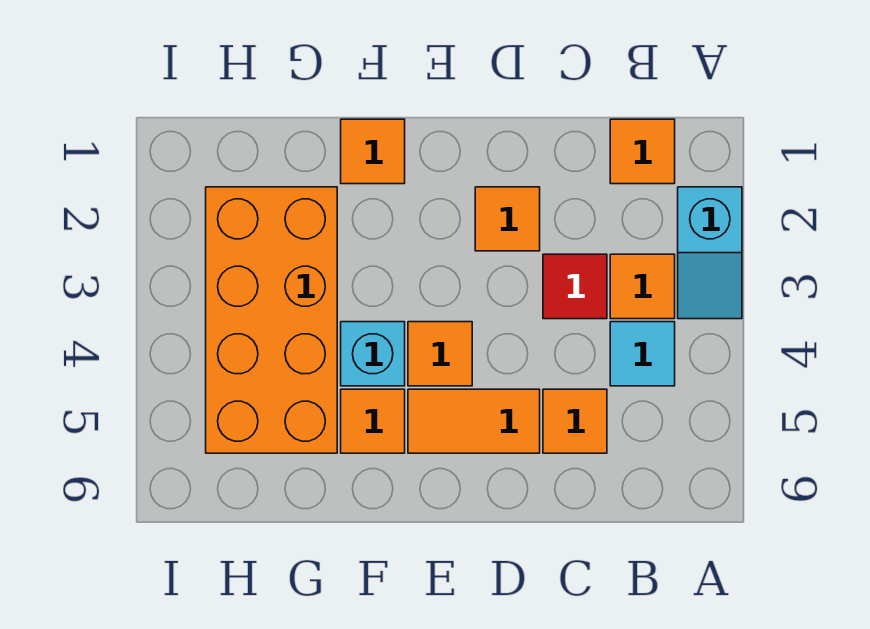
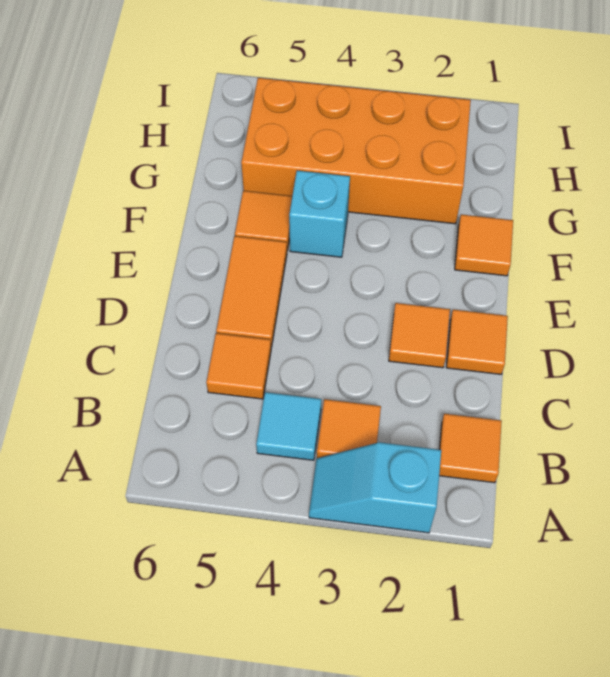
red 1x1 tile [543,254,607,319] -> none
orange 1x1 tile [408,322,472,386] -> orange 1x1 tile moved to [446,310,508,374]

